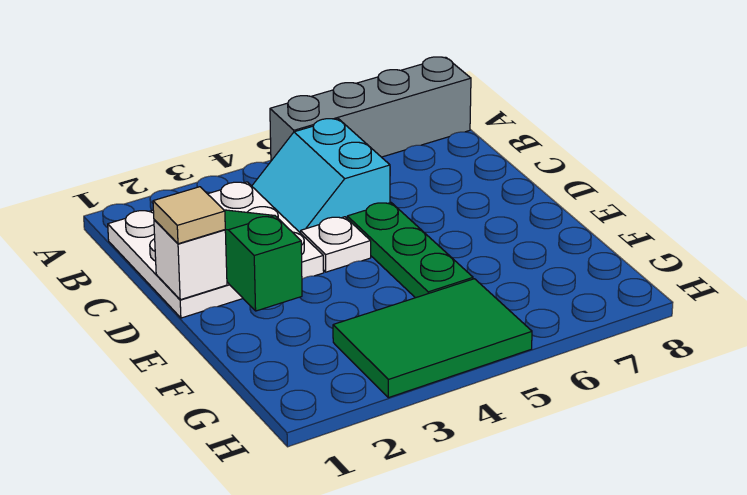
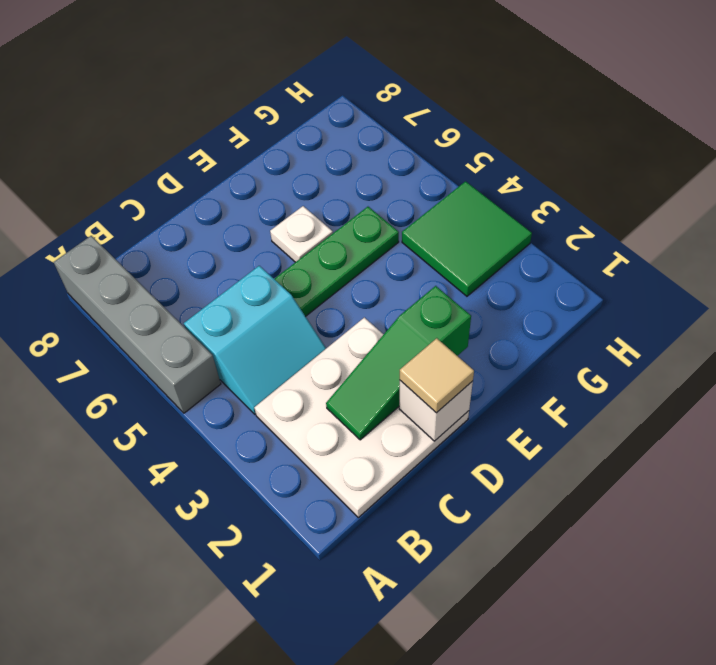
white 1x1 plate [301,217,371,272] -> white 1x1 plate moved to [270,206,333,262]
green 2x3 tile [333,279,532,398] -> green 2x2 tile [402,181,532,296]

